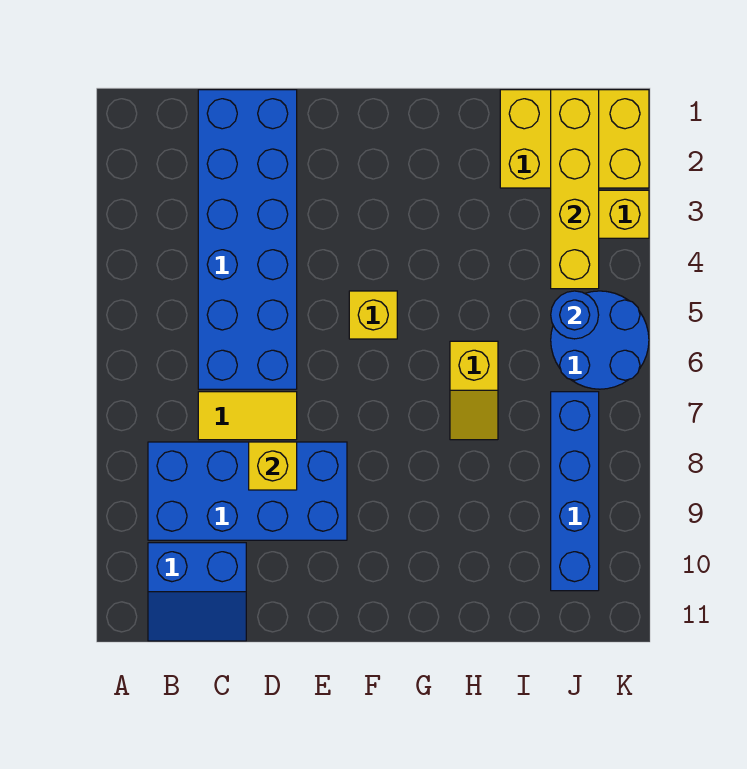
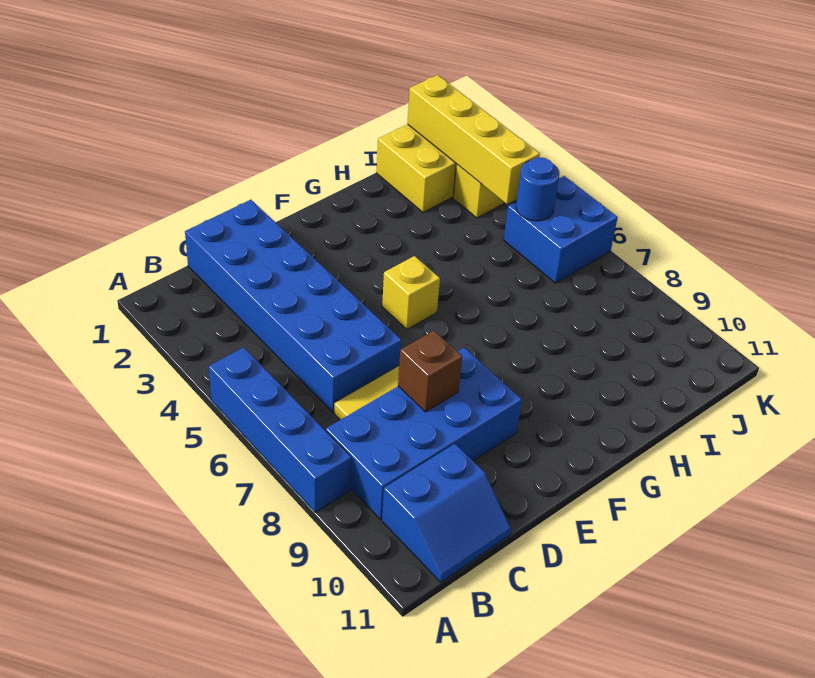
yellow 1x1 brick [249,442,297,490] -> brown 1x1 brick [398,331,462,412]
yellow 1x2 slope [450,341,498,440] -> none
blue 2x2 round brick [551,291,649,389] -> blue 2x2 brick [504,176,618,283]
blue 1x4 brick [551,392,599,591] -> blue 1x4 brick moved to [209,347,351,512]

